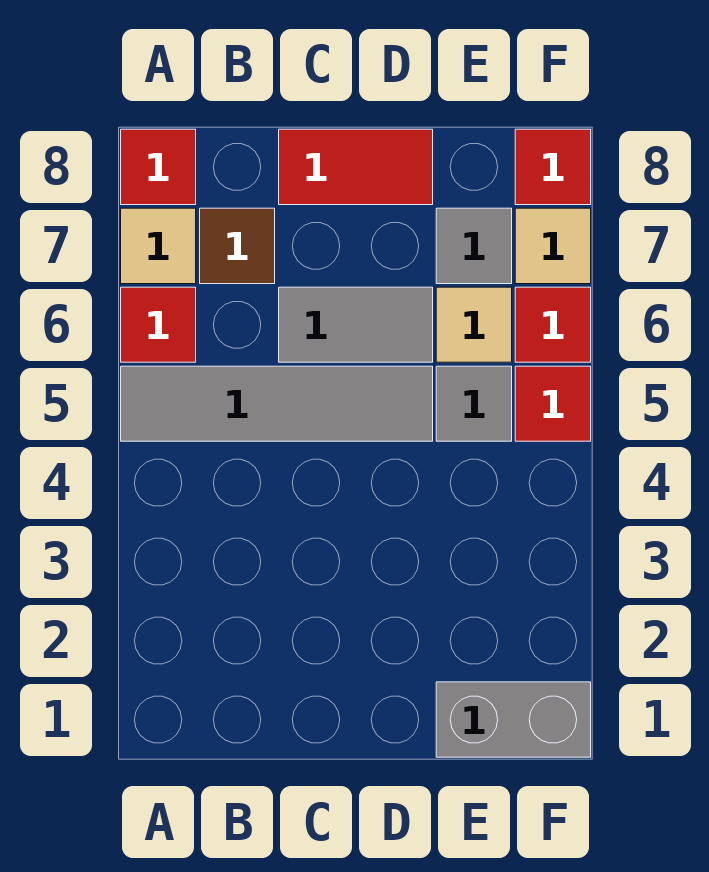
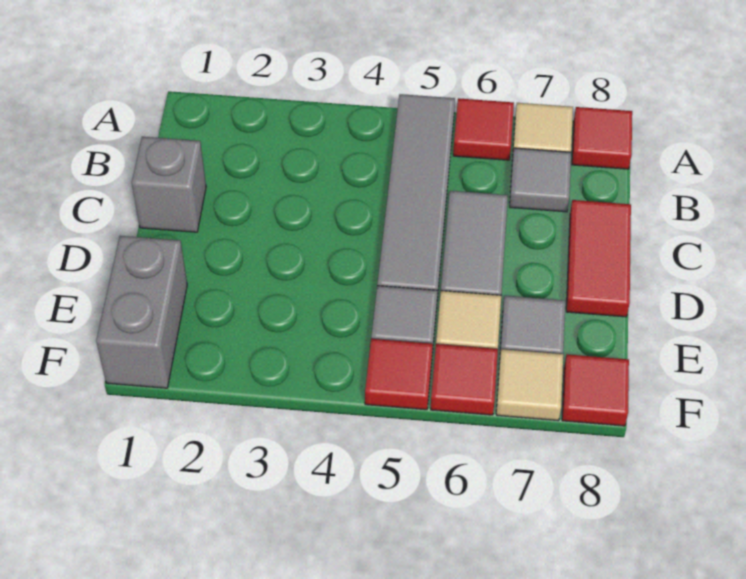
brown 1x1 tile [200,208,275,284] -> grey 1x1 tile [510,148,571,212]
none -> grey 1x1 brick [132,137,206,232]

